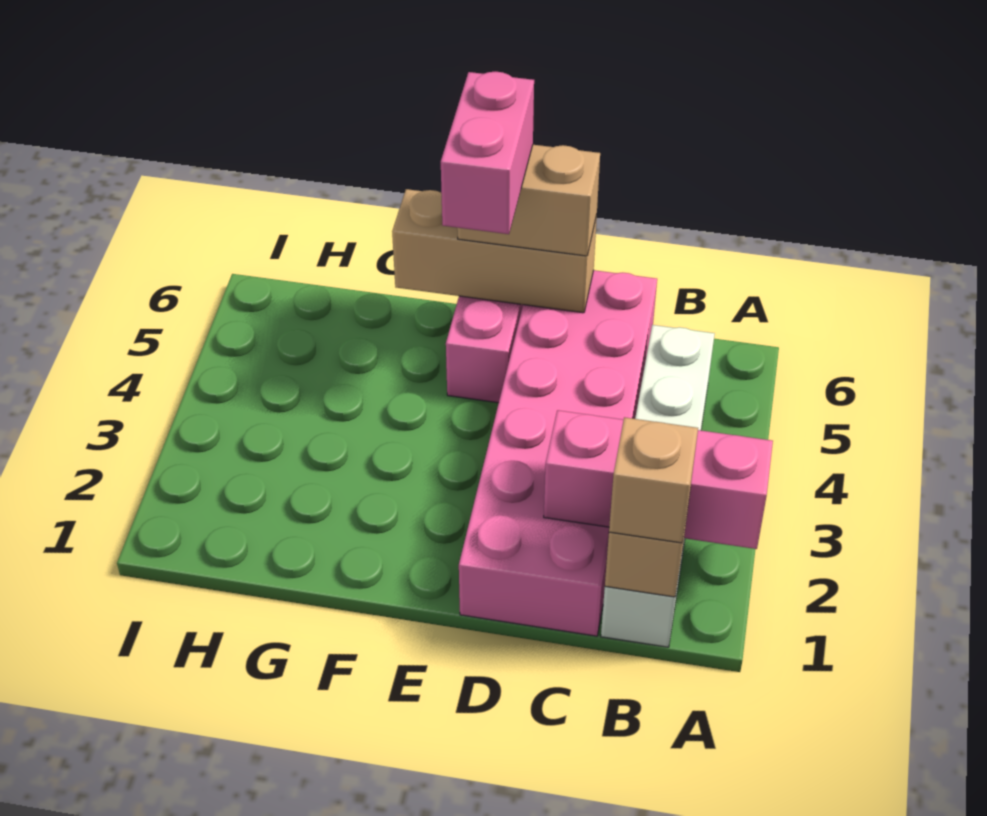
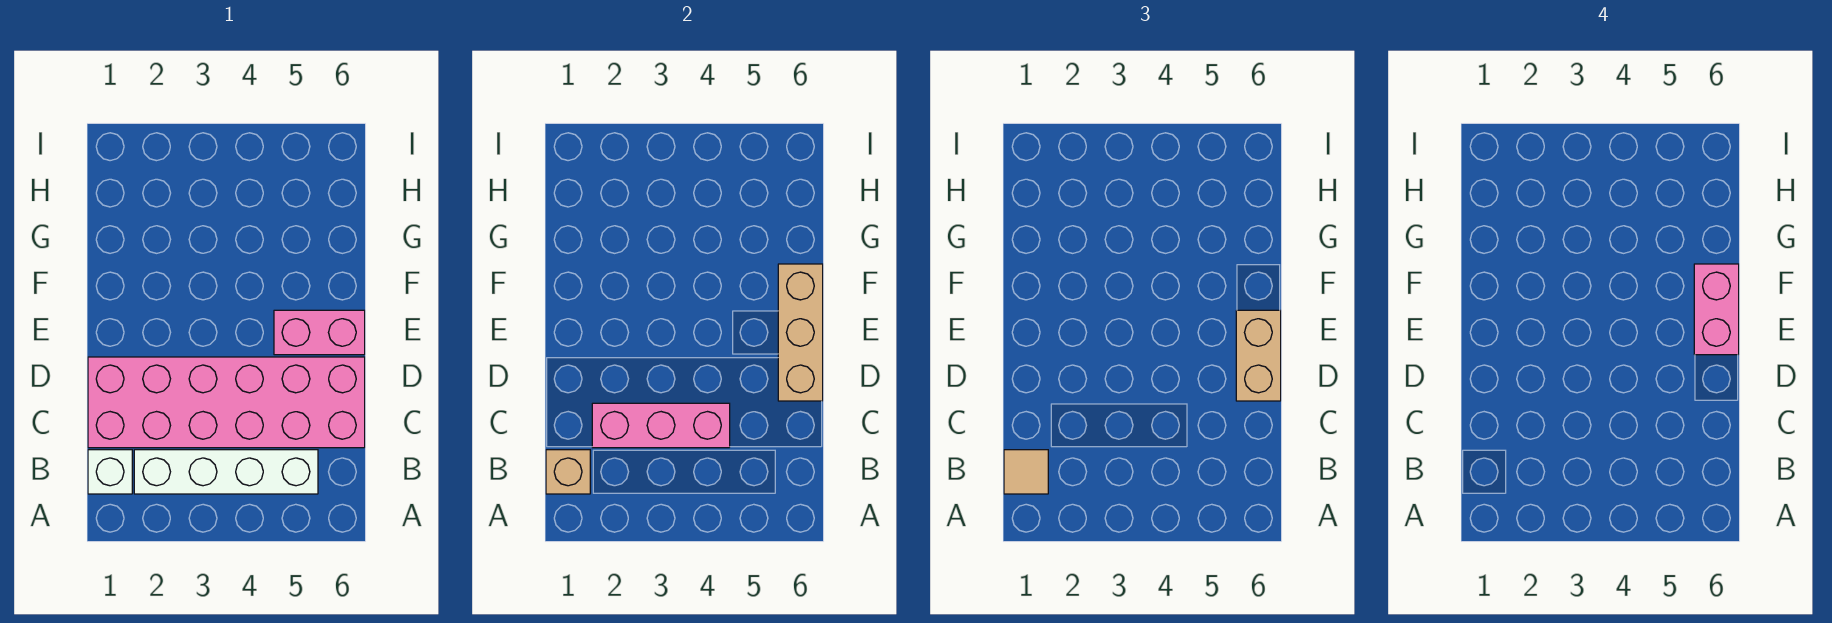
pink 1x3 brick [544,410,773,549] -> pink 1x3 brick turned to [592,403,730,448]
tan 1x1 brick [609,417,698,543] -> tan 1x1 tile [1004,450,1048,494]
pink 1x2 brick [441,71,534,234] -> pink 1x2 brick turned to [1694,264,1739,355]

